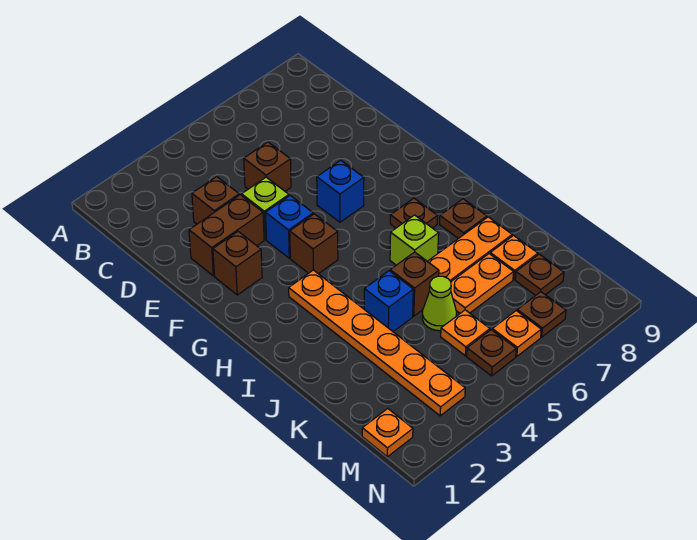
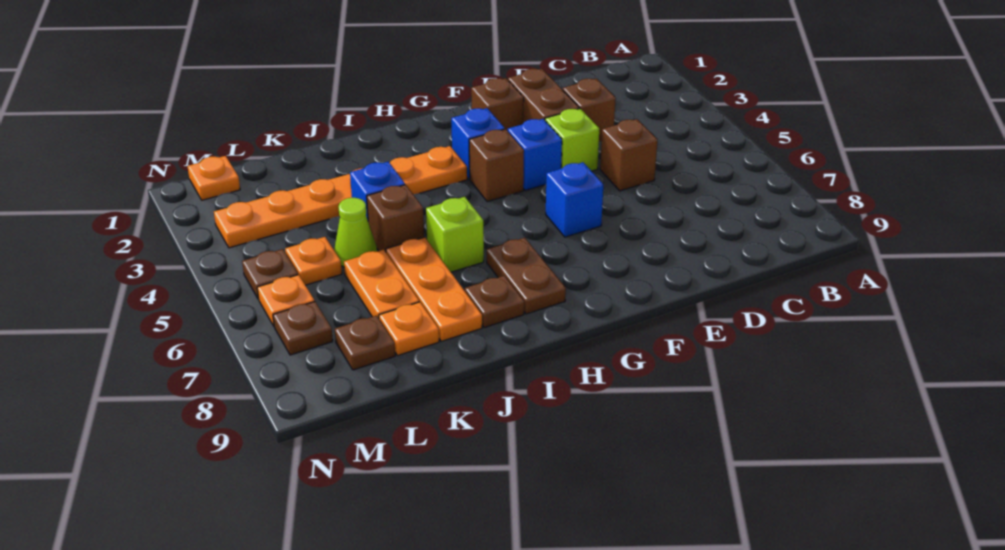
none -> blue 1x1 brick [451,108,505,179]
brown 1x1 plate [390,198,437,228] -> brown 1x2 plate [487,238,566,314]

